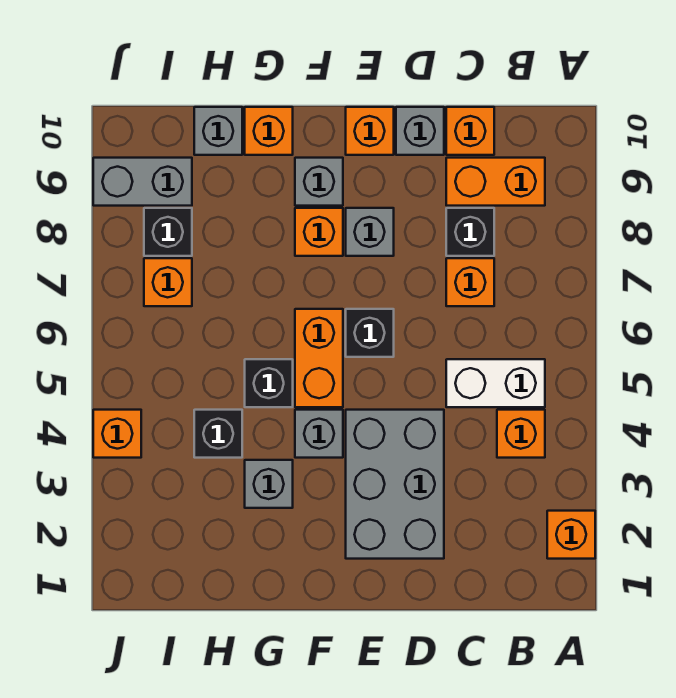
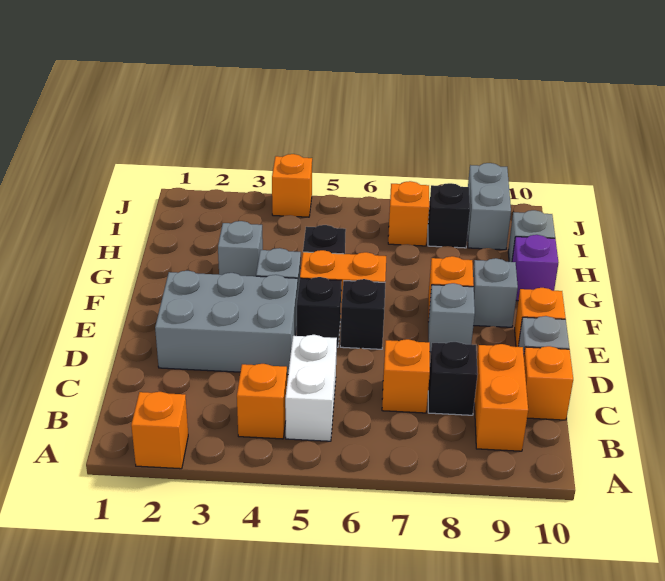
orange 1x1 brick [245,107,293,155] -> purple 1x1 brick [512,235,558,301]
black 1x1 brick [194,410,242,458] -> black 1x1 brick moved to [296,277,341,347]

